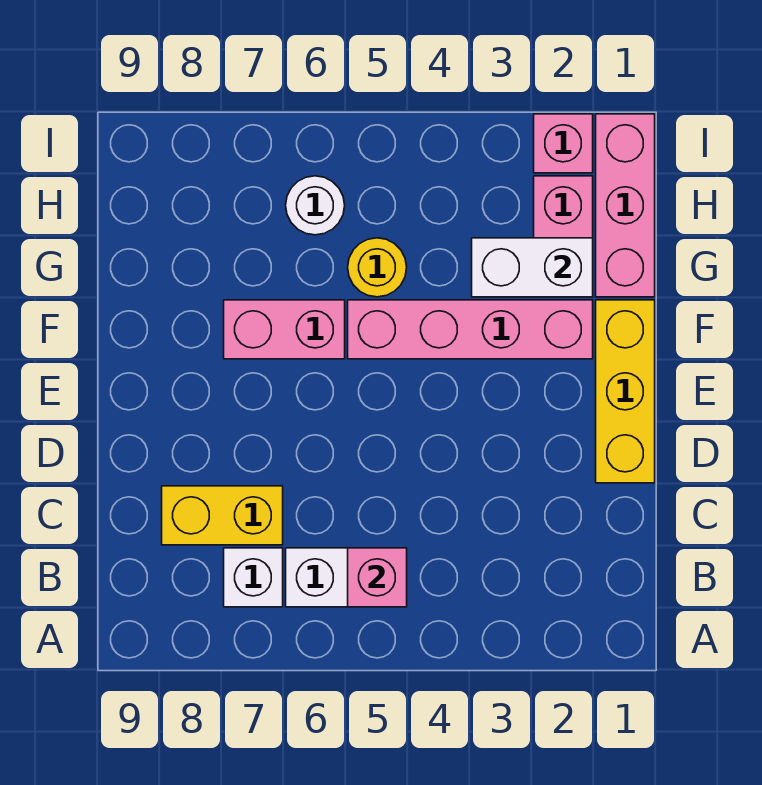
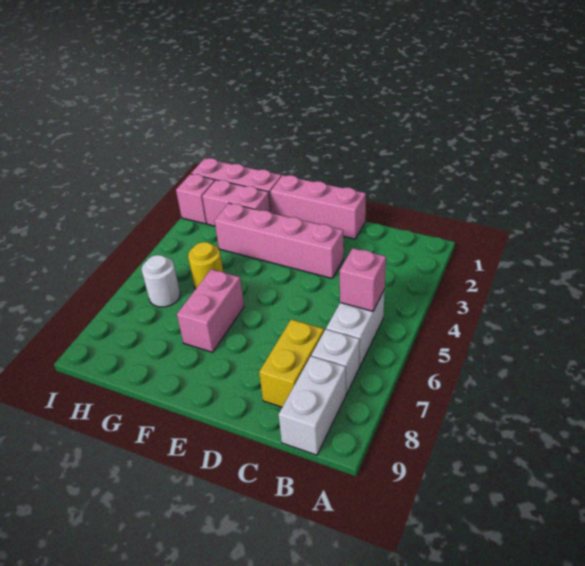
yellow 1x3 brick [596,300,655,483] -> pink 1x3 brick [271,175,366,239]
pink 1x4 brick [348,300,593,359] -> pink 1x4 brick turned to [215,203,344,278]
white 1x2 brick [472,238,593,297] -> white 1x2 brick moved to [279,356,346,455]

